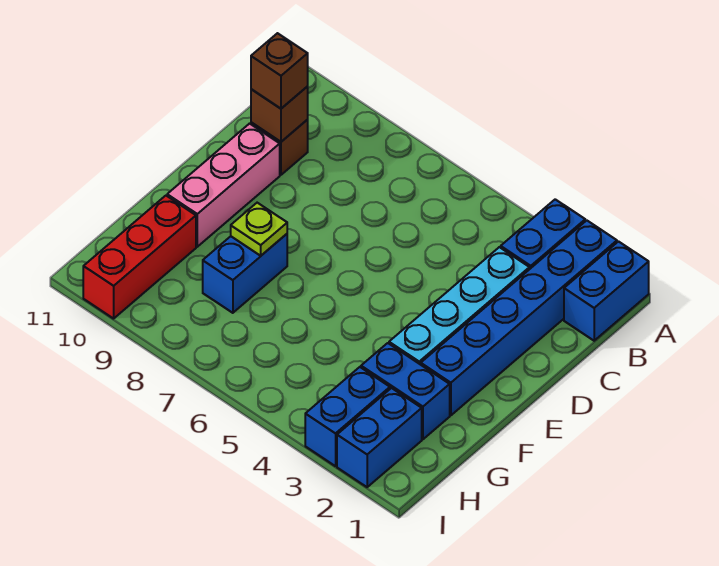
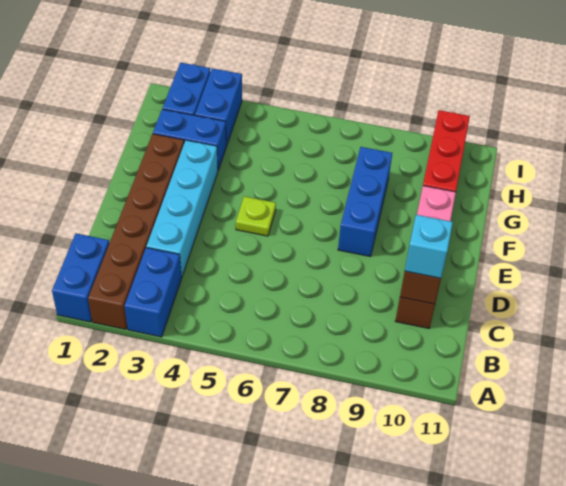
blue 1x6 brick [421,220,617,415] -> brown 1x6 brick [88,134,184,329]
brown 1x1 brick [251,33,308,109] -> cyan 1x1 brick [405,215,453,278]
blue 1x2 brick [203,234,287,313] -> blue 1x3 brick [338,147,392,257]
lime 1x1 plate [231,203,287,256] -> lime 1x1 plate moved to [236,196,276,236]

